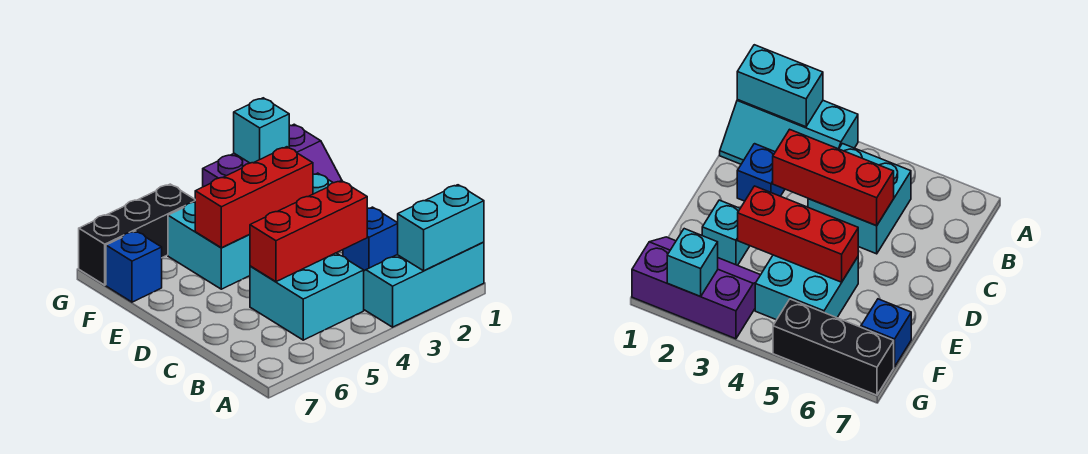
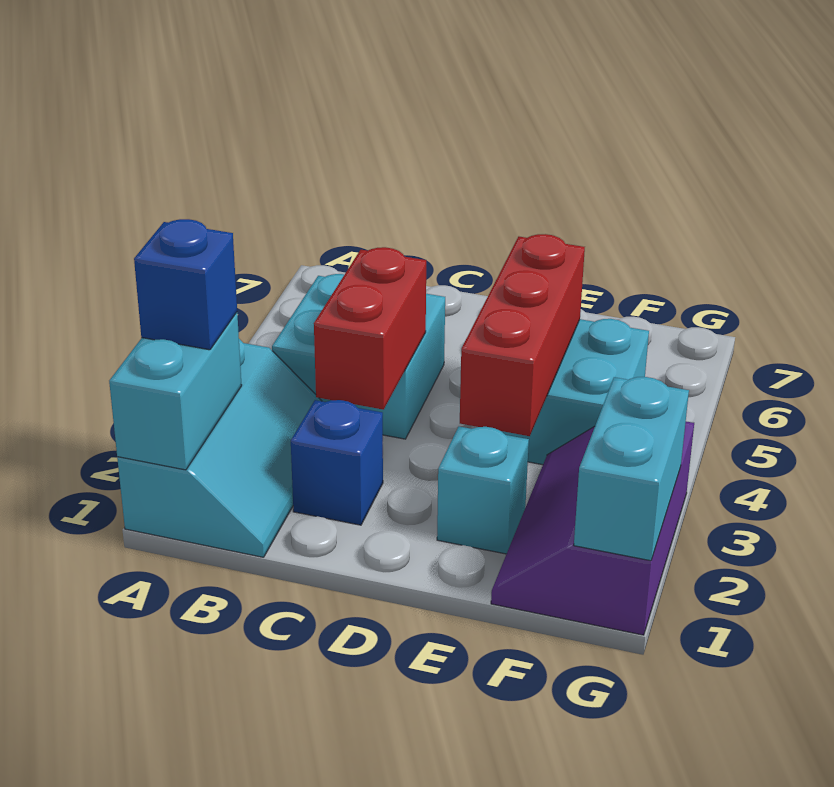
red 1x3 brick [250,181,367,282] -> red 1x2 brick [314,247,426,410]
blue 1x1 brick [106,231,162,302] -> blue 1x1 brick moved to [134,219,237,350]
cyan 1x1 brick [234,98,289,163] -> cyan 1x2 brick [574,377,689,561]
black 1x3 brick [79,184,195,285] -> none

